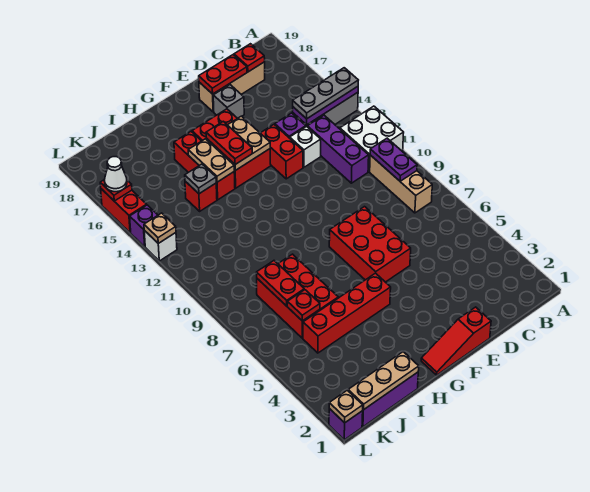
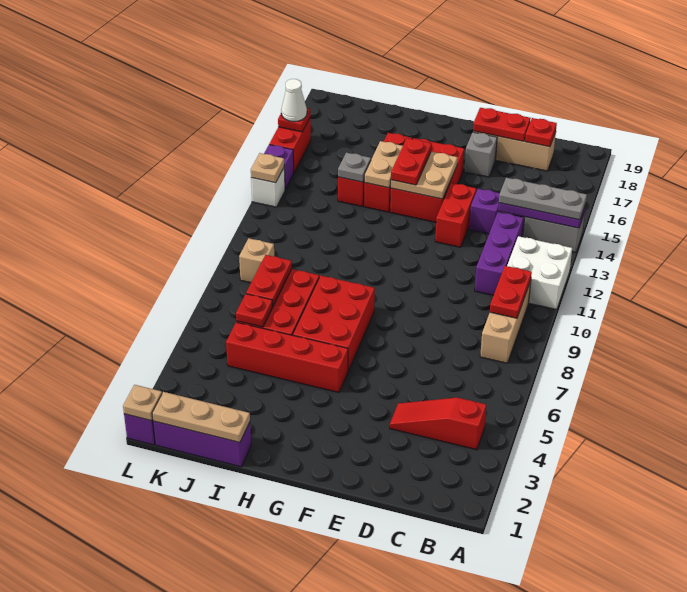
purple 1x2 plate [370,138,417,181] -> red 1x2 plate [490,266,532,318]
white 1x1 brick [290,127,321,167] -> none
red 1x3 slope [421,307,491,375] -> red 1x3 slope moved to [390,398,486,450]
red 2x3 brick [329,207,411,282] -> red 2x3 brick moved to [293,276,375,371]
none -> tan 1x1 brick [239,238,274,283]

